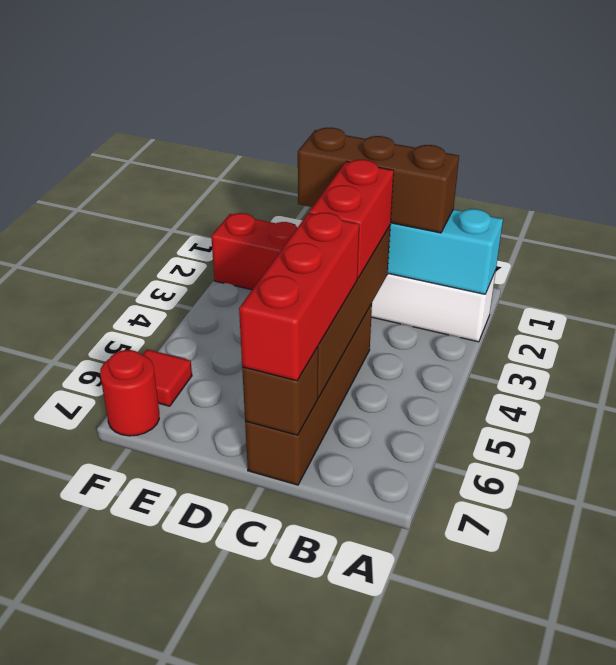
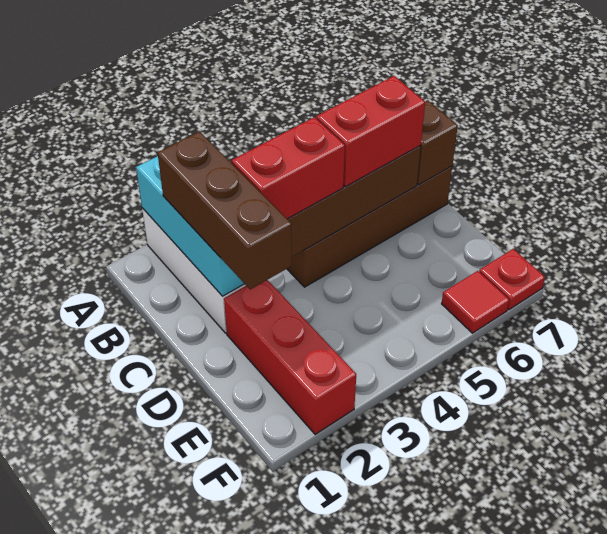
red 1x3 brick [239,213,359,381] -> red 1x2 brick [316,76,425,187]
red 1x1 round brick [100,350,159,436] -> red 1x1 plate [479,249,545,310]

